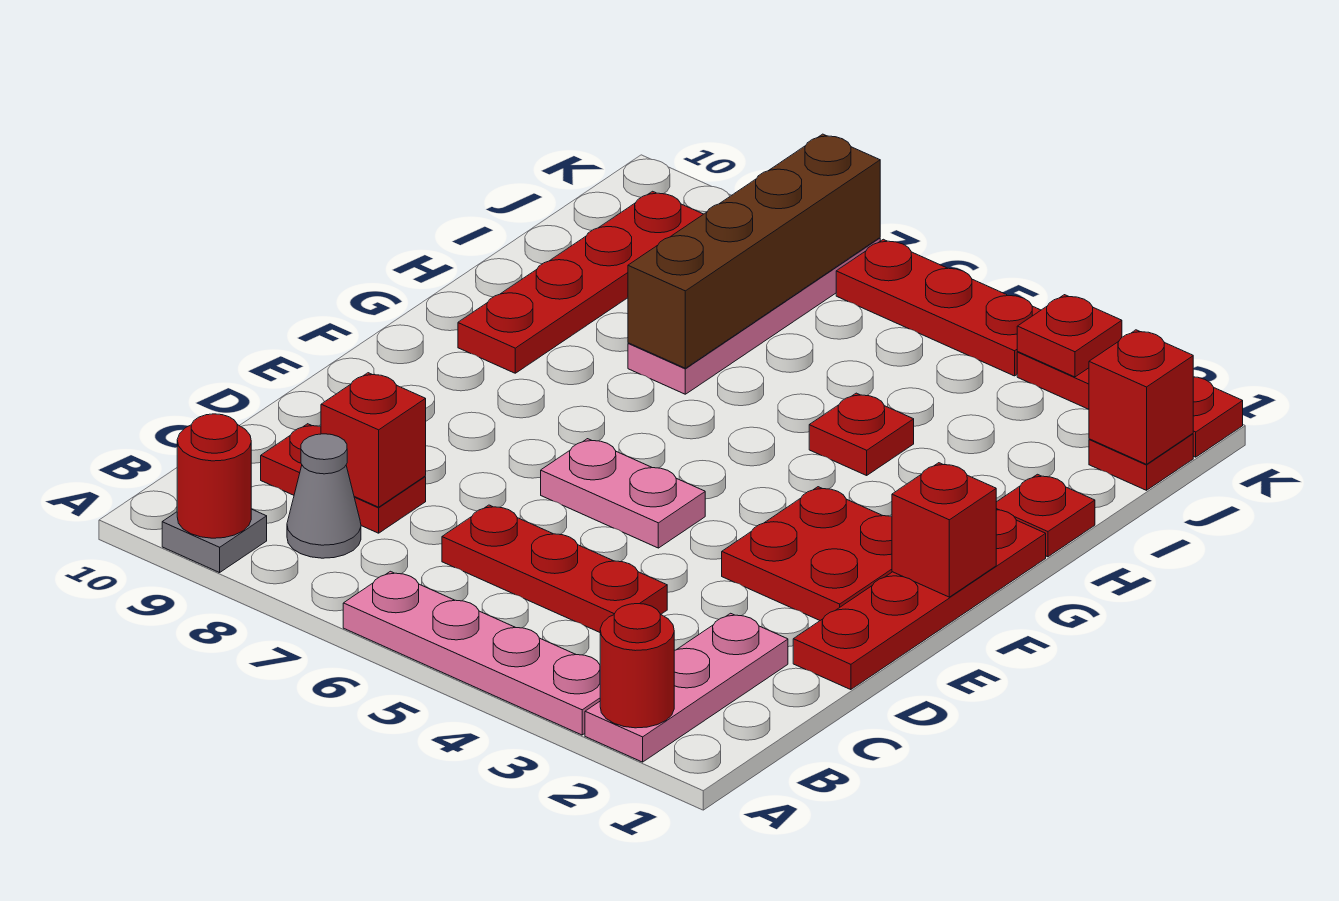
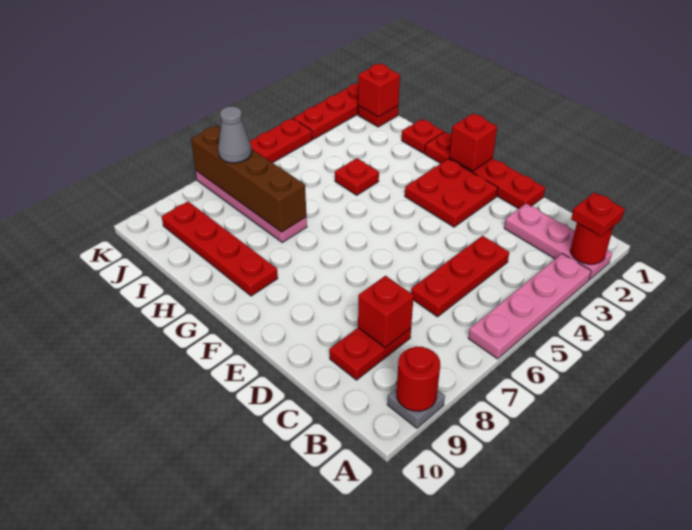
grey 1x1 cone [287,434,361,558] -> grey 1x1 cone moved to [218,107,252,163]
pink 1x2 plate [541,439,705,548] -> none
red 1x1 plate [1017,295,1122,377] -> red 1x1 plate moved to [571,192,625,236]

